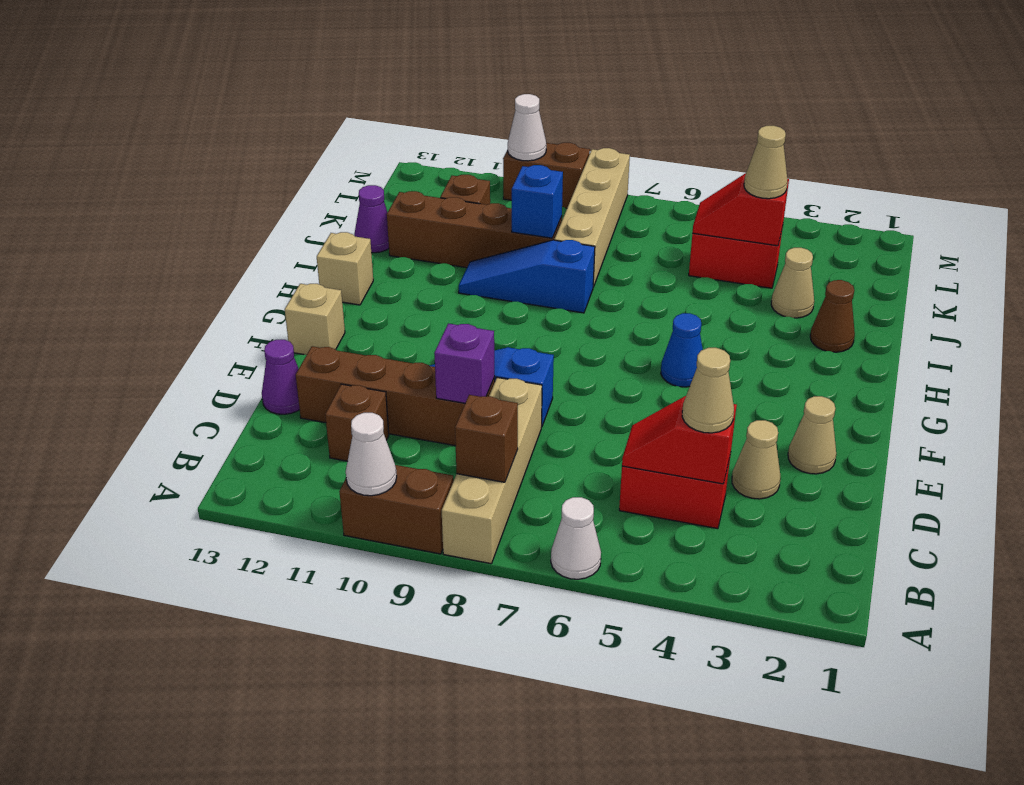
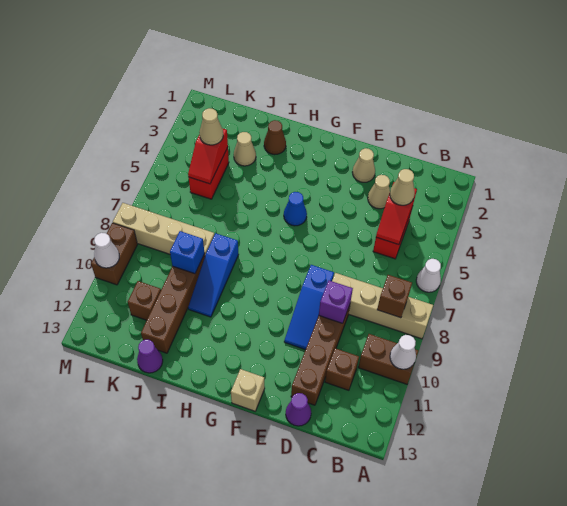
brown 1x2 brick [339,465,454,554] -> brown 1x2 brick turned to [358,334,418,384]
tan 1x1 brick [317,232,373,305] -> none

